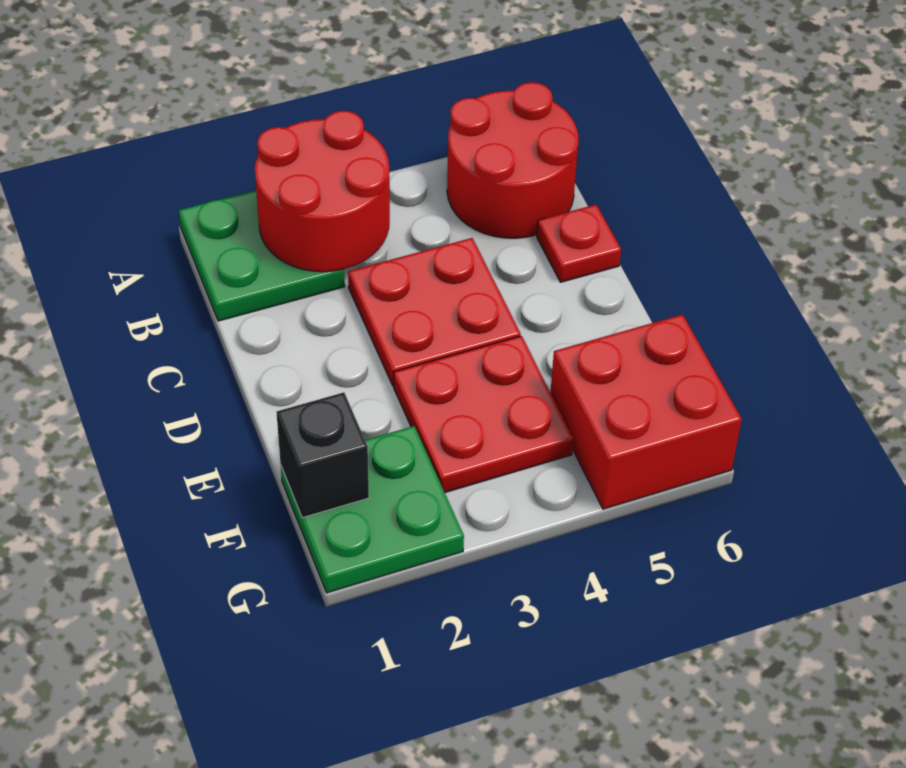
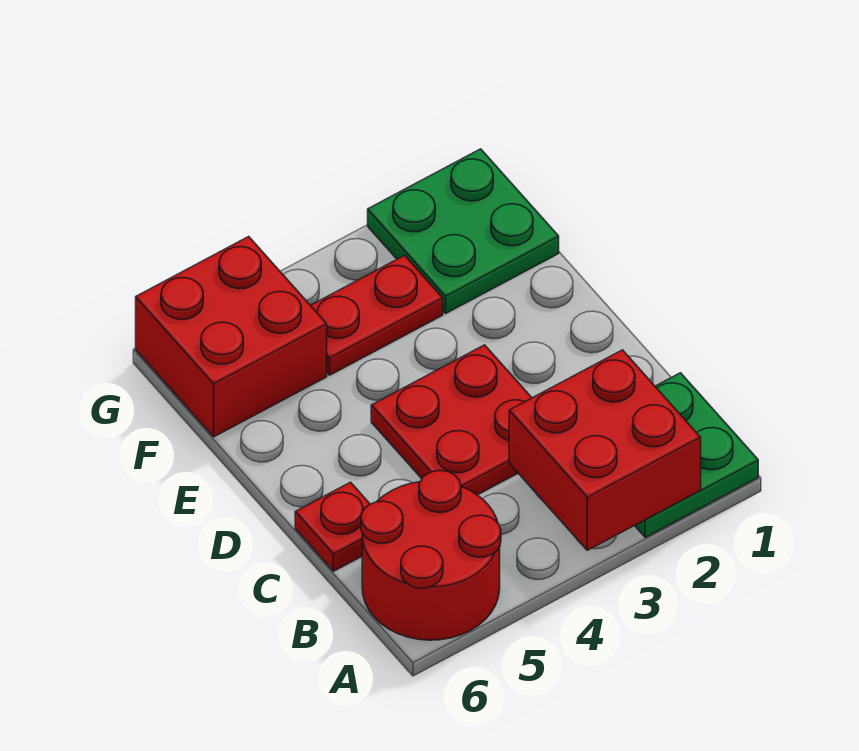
red 2x2 round brick [255,111,390,272] -> red 2x2 brick [509,350,701,550]
red 2x2 plate [394,336,573,492] -> red 1x2 plate [310,255,443,375]
black 1x1 brick [276,392,369,518] -> none

